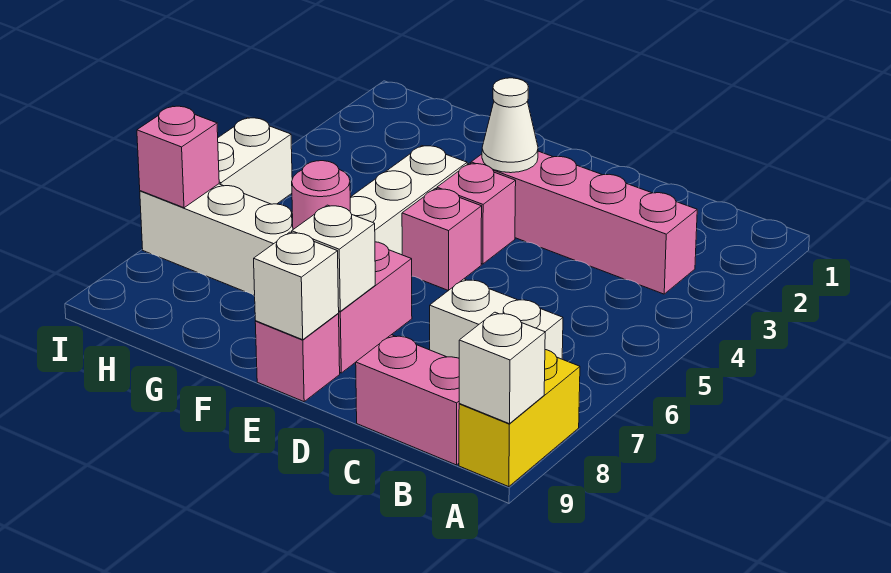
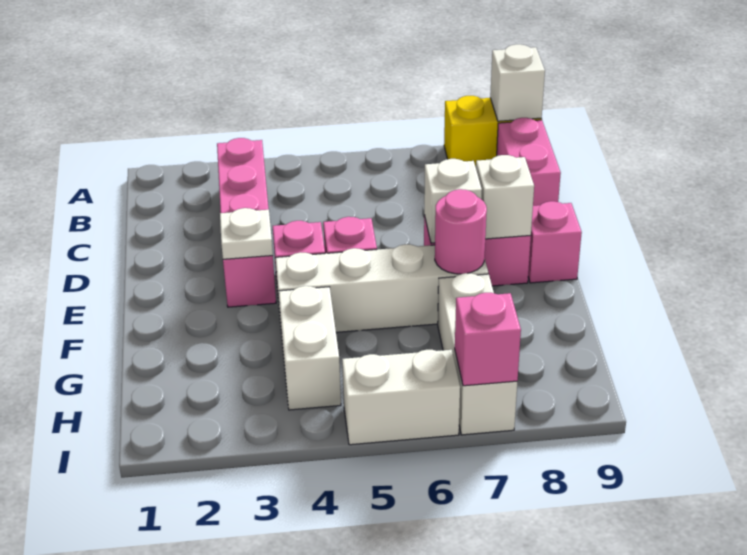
white 1x2 brick [430,279,563,359] -> white 1x2 brick moved to [279,286,341,410]
white 1x1 cone [482,78,538,173] -> white 1x1 plate [220,208,273,259]
white 1x1 brick [254,232,339,340] -> white 1x1 brick moved to [424,159,482,243]

